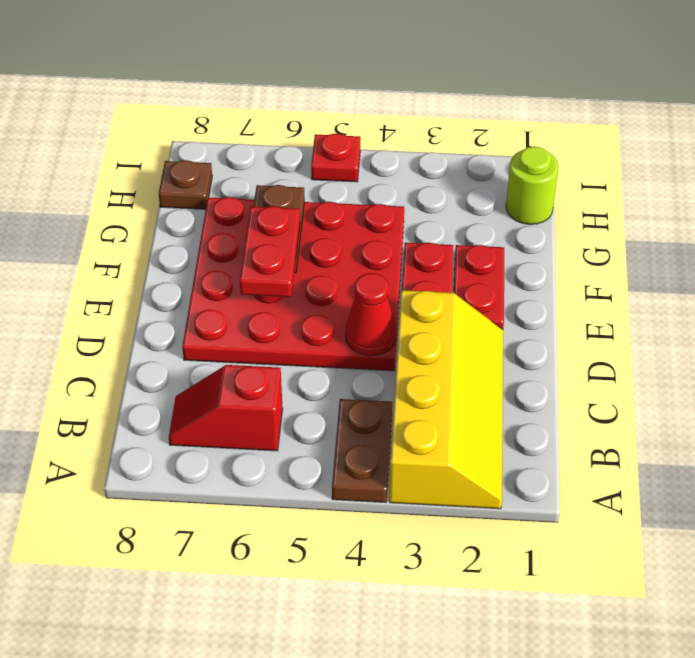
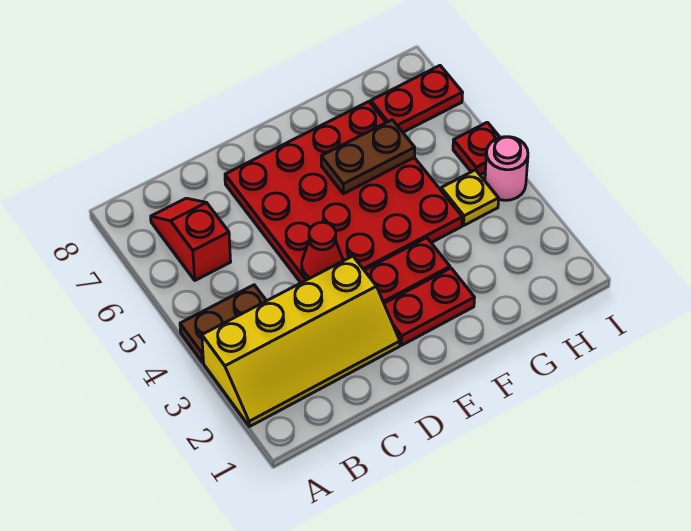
red 1x2 plate [240,206,300,297] -> red 1x2 plate moved to [371,66,463,132]
lime 1x1 round brick [506,147,558,224] -> none
none -> yellow 1x1 plate [441,170,499,225]
brown 1x1 plate [159,160,212,209] -> none
none -> pink 1x1 round brick [485,137,528,200]

